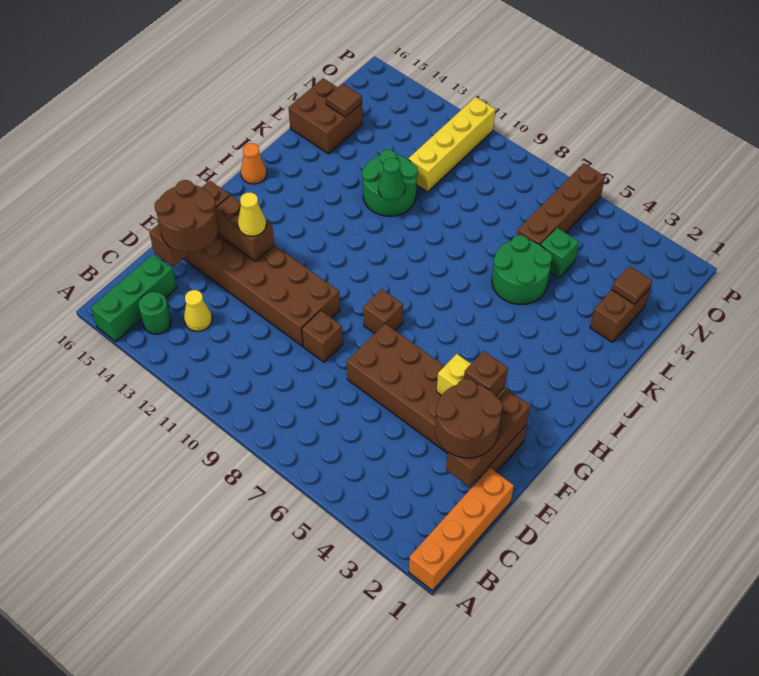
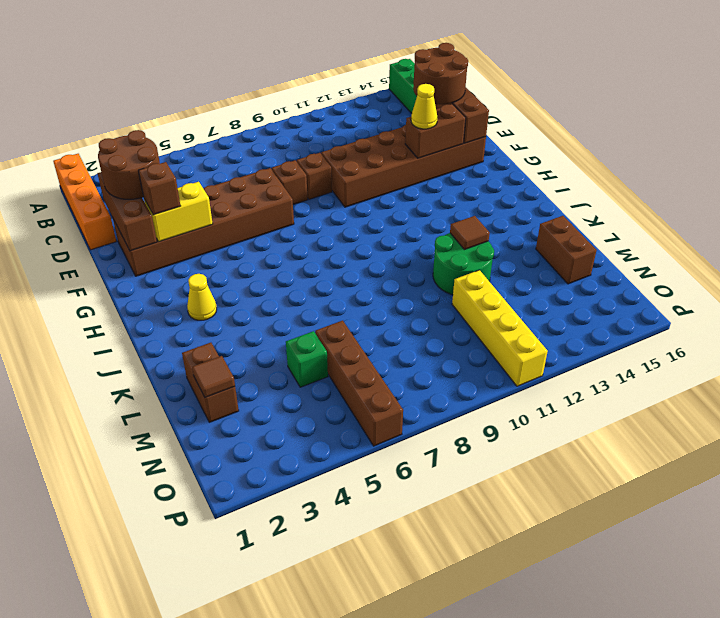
green 1x1 round brick [139,292,171,334] -> none
yellow 1x1 cone [184,290,212,331] -> yellow 1x1 cone moved to [187,274,217,320]
brown 1x1 brick [363,289,403,334] -> brown 1x1 brick moved to [272,160,308,205]
orange 1x1 cone [241,143,267,184] -> none
green 2x2 round brick [492,235,552,304] -> none
green 1x1 cone [378,158,405,200] -> none
brown 2x2 brick [289,78,362,154] -> brown 1x2 brick [536,216,597,284]
brown 1x1 tile [326,83,362,117] -> brown 1x1 tile moved to [450,216,490,250]

